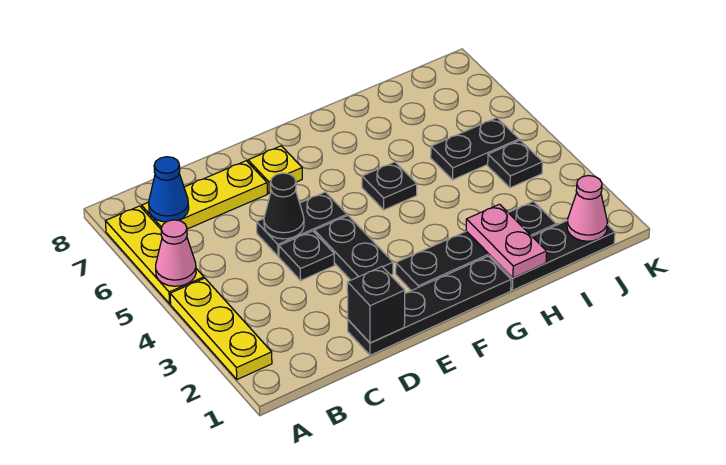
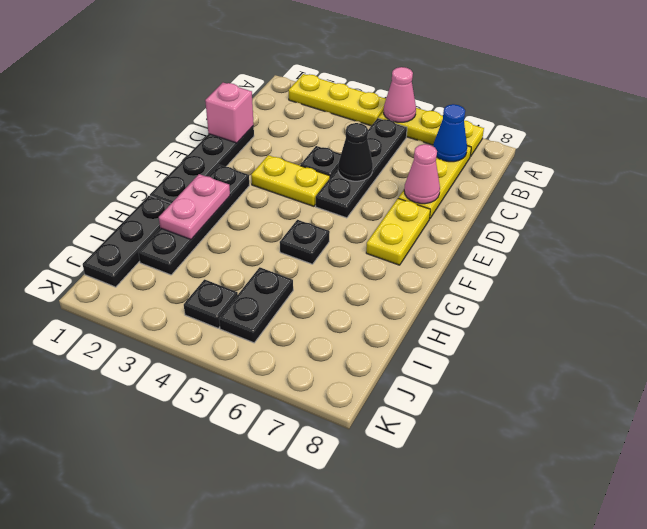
black 1x1 brick [347,267,405,343] -> pink 1x1 brick [205,83,254,143]
black 1x2 plate [257,192,347,256] -> black 1x4 plate [316,118,407,218]
black 1x2 plate [314,216,393,280] -> yellow 1x2 plate [251,155,330,206]
yellow 1x1 plate [248,146,302,194] -> yellow 1x2 plate [366,199,430,265]
pink 1x2 plate [466,204,547,278] -> pink 1x2 plate turned to [159,174,230,239]
pink 1x1 cone [567,176,607,241] -> pink 1x1 cone moved to [404,144,440,204]

